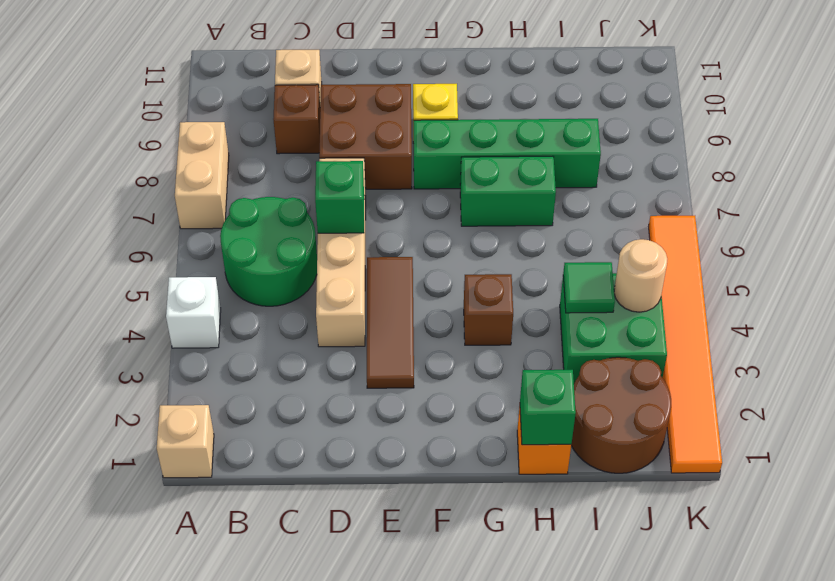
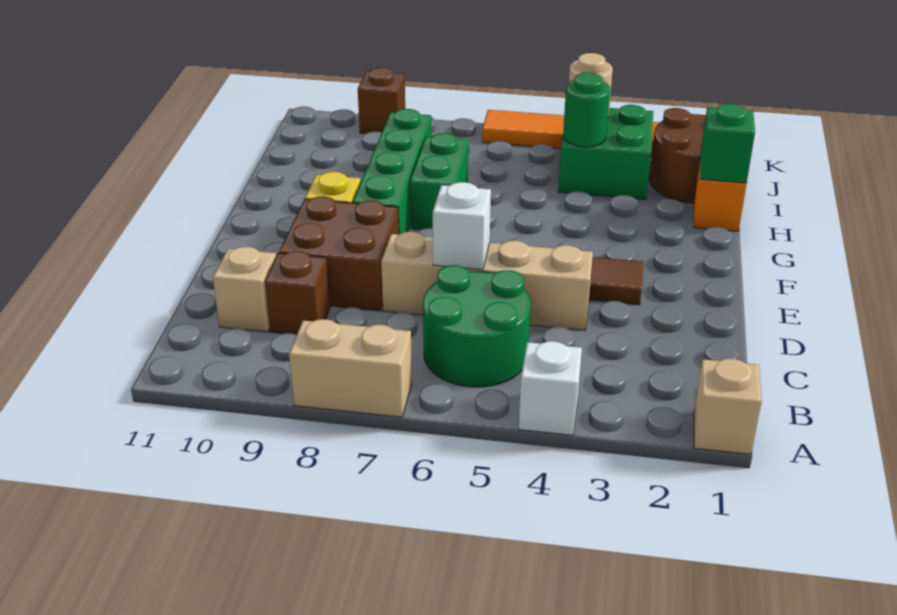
green 1x1 brick [315,161,364,233] -> white 1x1 brick [433,182,491,270]
brown 1x1 brick [464,274,513,345] -> brown 1x1 brick moved to [358,68,405,134]
green 1x1 tile [563,262,615,313] -> green 1x1 round brick [563,73,610,147]

